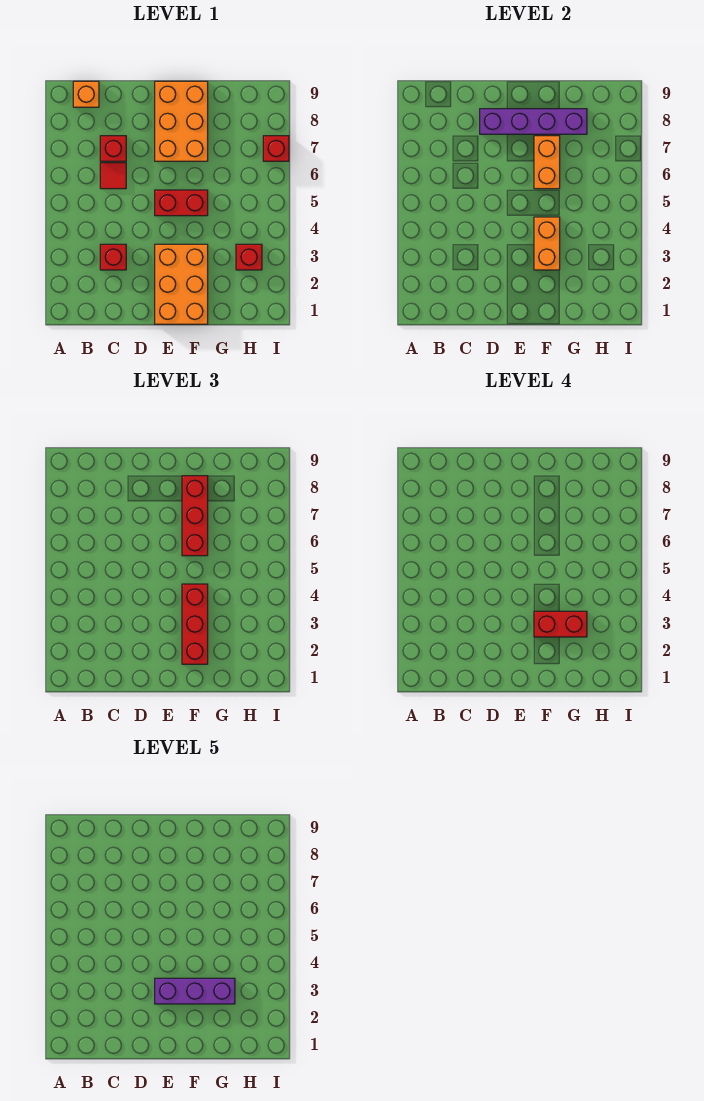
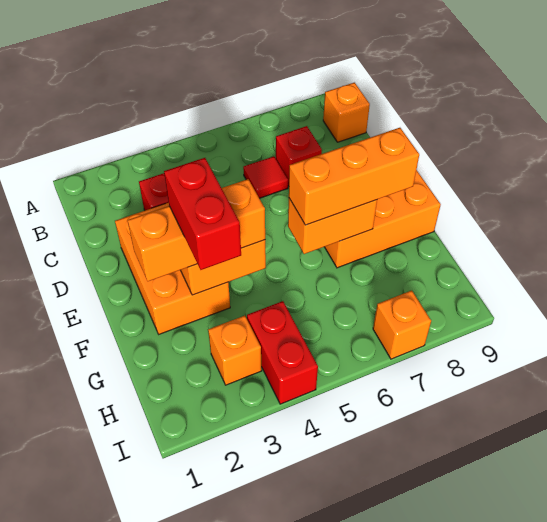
purple 1x4 brick [480,109,587,134] -> none
orange 2x3 brick [155,244,208,324] -> orange 2x3 brick turned to [115,203,230,334]
purple 1x3 brick [155,978,235,1004] -> none
red 1x2 brick [155,190,208,216] -> red 1x2 brick moved to [247,301,318,404]
red 1x3 brick [182,584,208,664] -> orange 1x3 brick [127,179,265,281]
red 1x3 brick [182,476,208,556] -> orange 1x3 brick [289,128,419,225]
red 1x1 brick [236,244,262,270] -> orange 1x1 brick [208,316,262,385]
red 1x1 brick [263,136,289,161] -> orange 1x1 brick [373,291,431,359]

